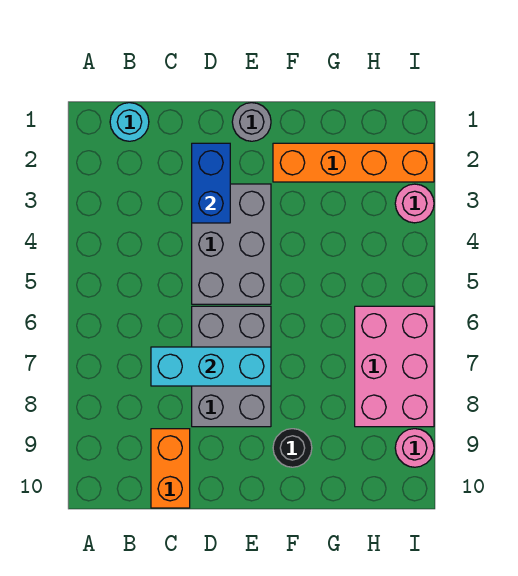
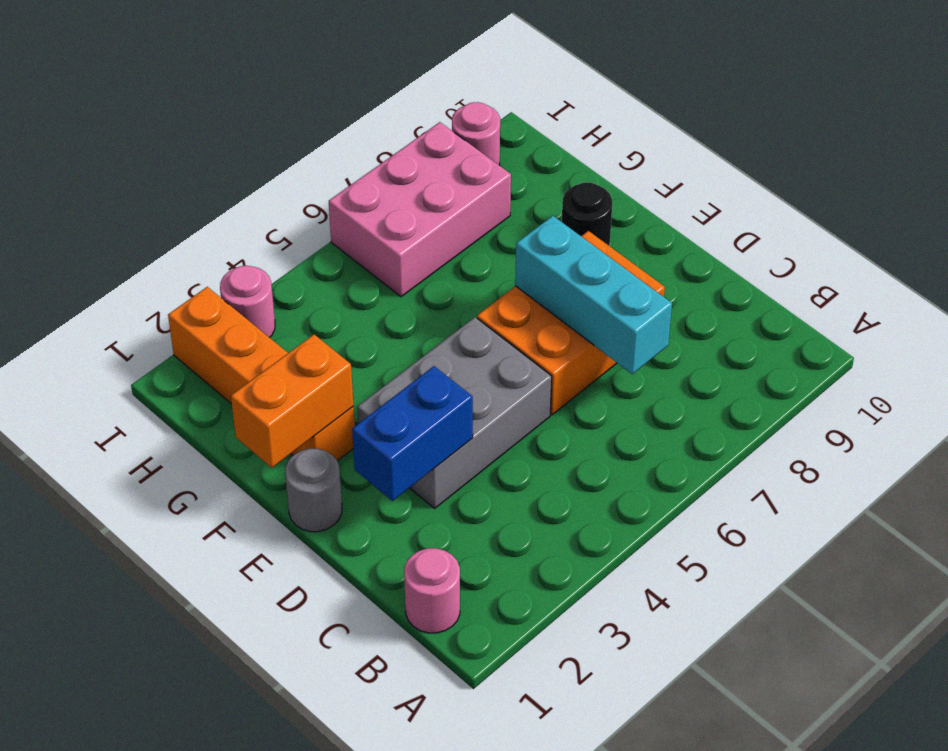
cyan 1x1 round brick [110,103,149,141] -> pink 1x1 round brick [404,548,460,633]
orange 1x2 brick [151,429,190,508] -> orange 1x2 brick moved to [231,335,353,468]
grey 2x3 brick [192,306,271,427] -> orange 2x3 brick [477,231,665,415]

